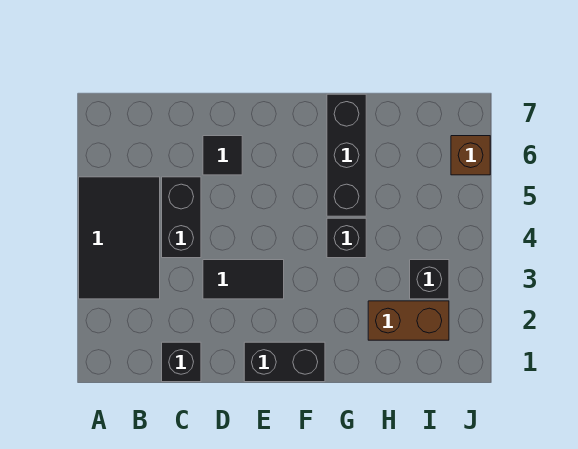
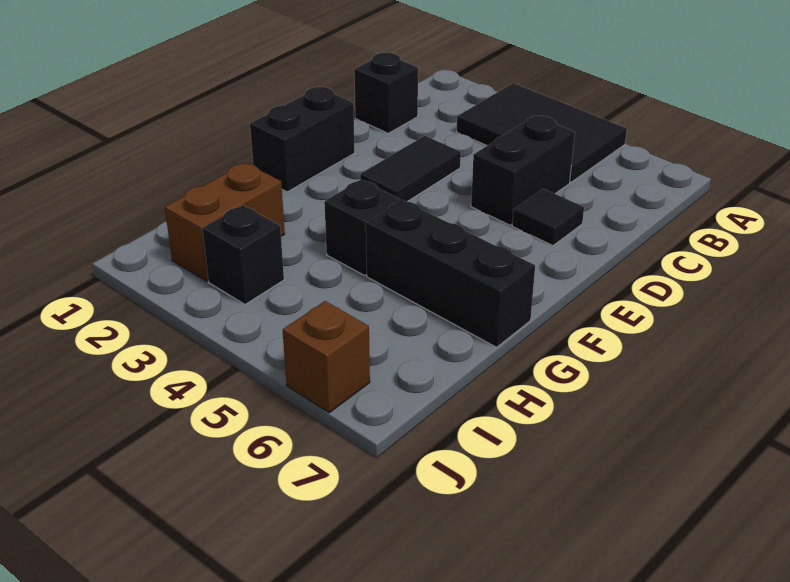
black 1x2 brick [162,177,201,258] -> black 1x2 brick turned to [471,116,575,225]

